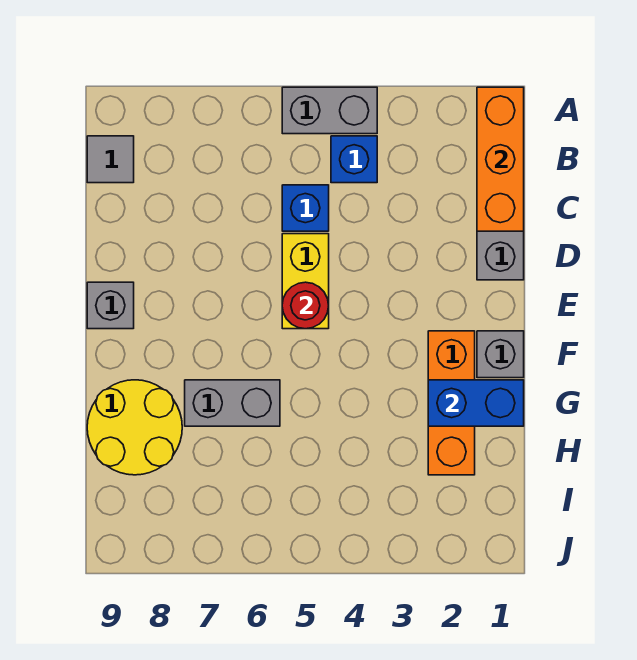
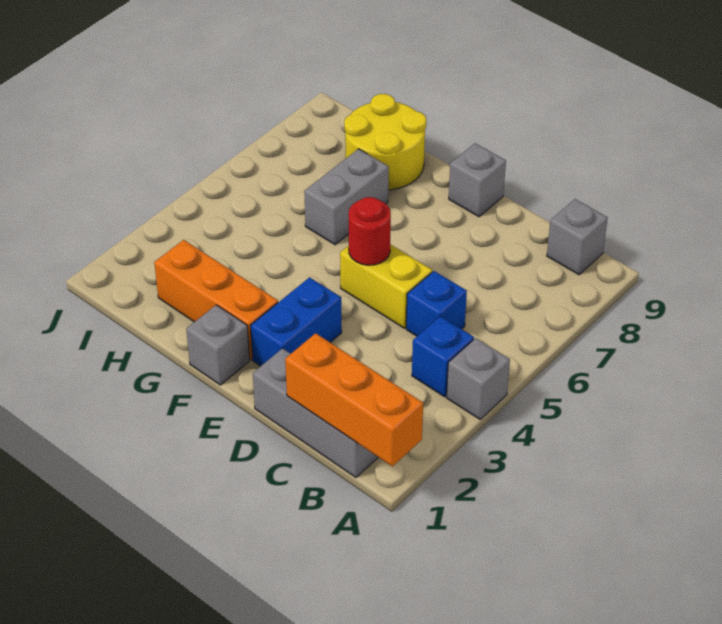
grey 1x2 brick [282,87,377,134] -> grey 1x1 brick [447,338,510,419]
grey 1x1 tile [87,136,134,183] -> grey 1x1 brick [547,199,608,275]
blue 1x2 brick [428,380,524,426] -> blue 1x2 brick moved to [251,277,342,366]

